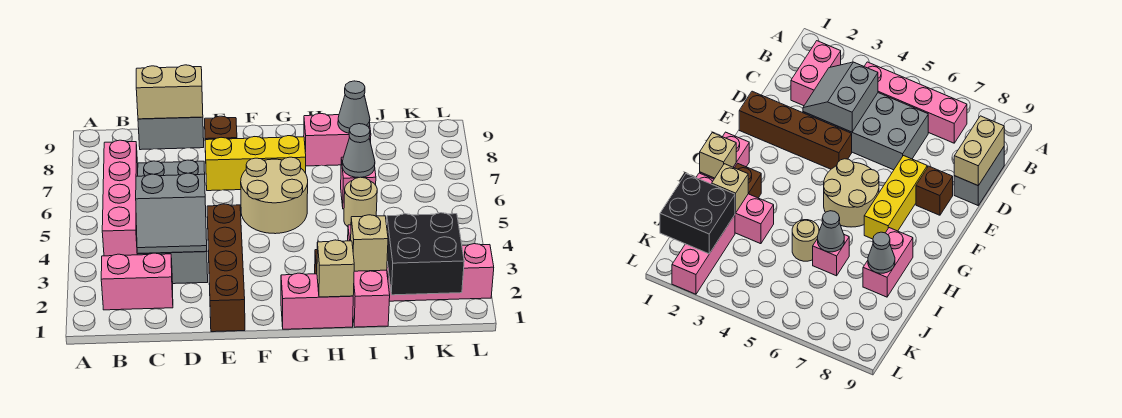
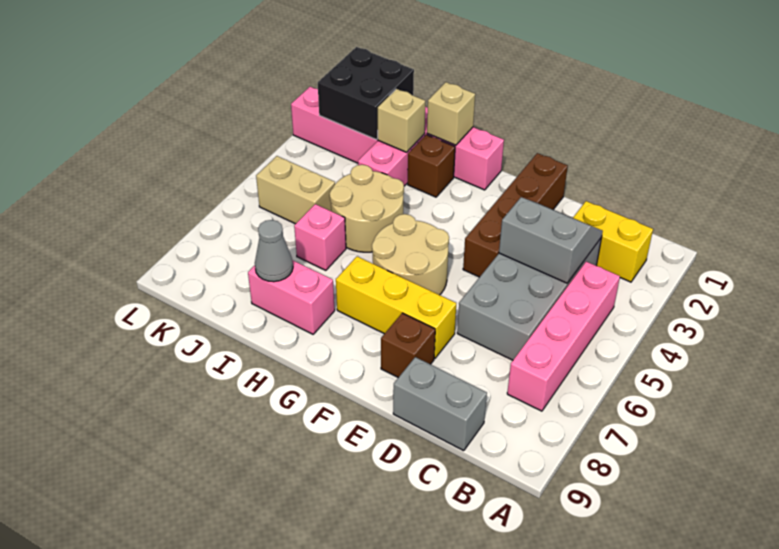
pink 1x2 brick [101,253,173,310] -> yellow 1x2 brick [573,201,653,282]
tan 1x2 brick [136,65,203,119] -> tan 1x2 brick moved to [256,156,335,224]
tan 1x1 round brick [344,177,377,227] -> tan 2x2 round brick [330,165,404,252]
grey 1x1 cone [342,124,375,178] -> none

